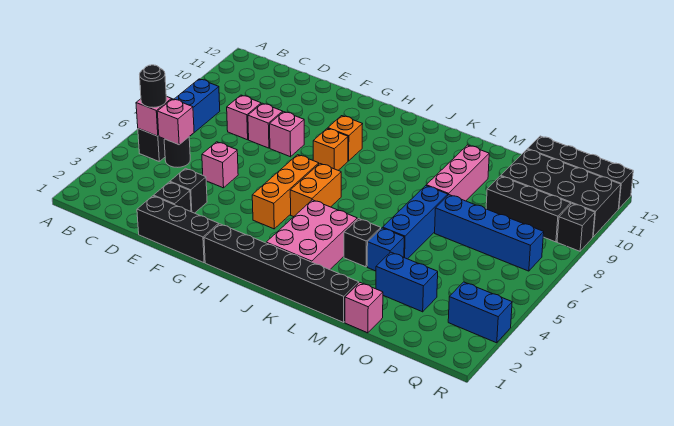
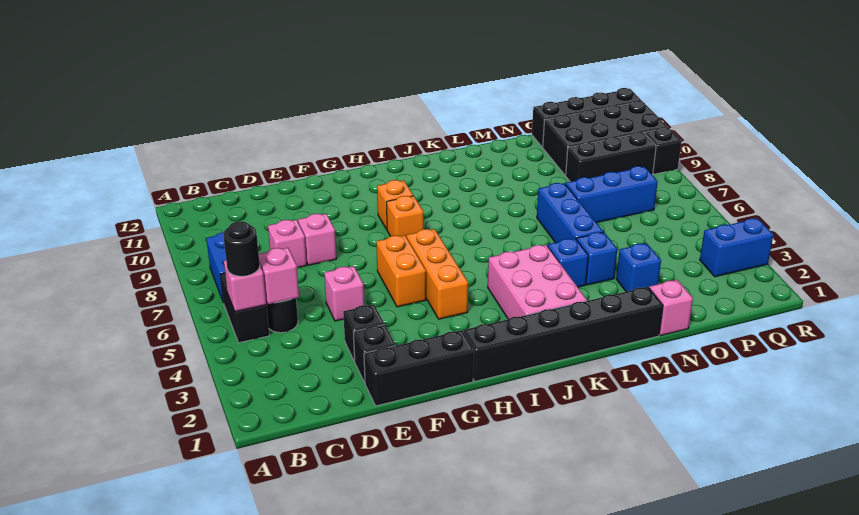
pink 1x1 brick [270,112,304,157] -> none
orange 1x2 brick [290,164,341,217] -> orange 1x2 brick moved to [376,235,426,307]
black 1x1 brick [344,219,381,267] -> blue 1x1 brick [548,238,588,287]
pink 1x3 brick [426,145,489,201] -> none
blue 1x2 brick [376,252,438,312] -> blue 1x1 brick [616,243,661,292]
blue 1x4 brick [435,195,544,271] -> blue 1x3 brick [566,166,658,223]

